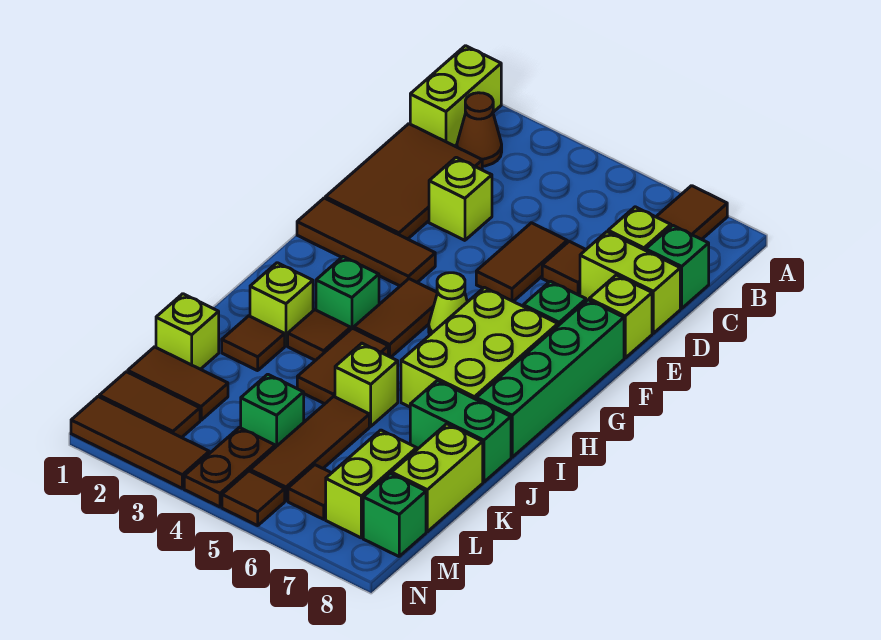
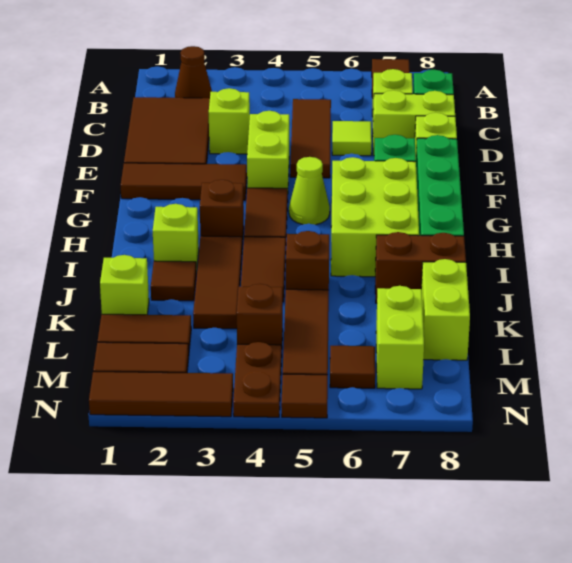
lime 1x2 brick [410,46,501,146] -> lime 1x2 brick moved to [247,111,289,188]
brown 1x2 tile [476,223,567,301] -> brown 1x3 tile [290,99,331,178]
brown 1x1 tile [542,241,586,295] -> lime 1x1 tile [332,121,372,156]
green 1x1 brick [316,257,379,329] -> brown 1x1 brick [200,180,244,245]
brown 1x1 tile [288,310,351,361] -> brown 1x3 tile [193,236,242,329]
lime 1x1 brick [335,343,398,426] -> brown 1x1 brick [286,231,329,290]
green 1x2 brick [410,380,511,482] -> brown 1x2 brick [375,232,466,303]
green 1x1 brick [241,374,304,447] -> brown 1x1 brick [237,284,283,357]
green 1x1 brick [363,473,426,556] -> none

